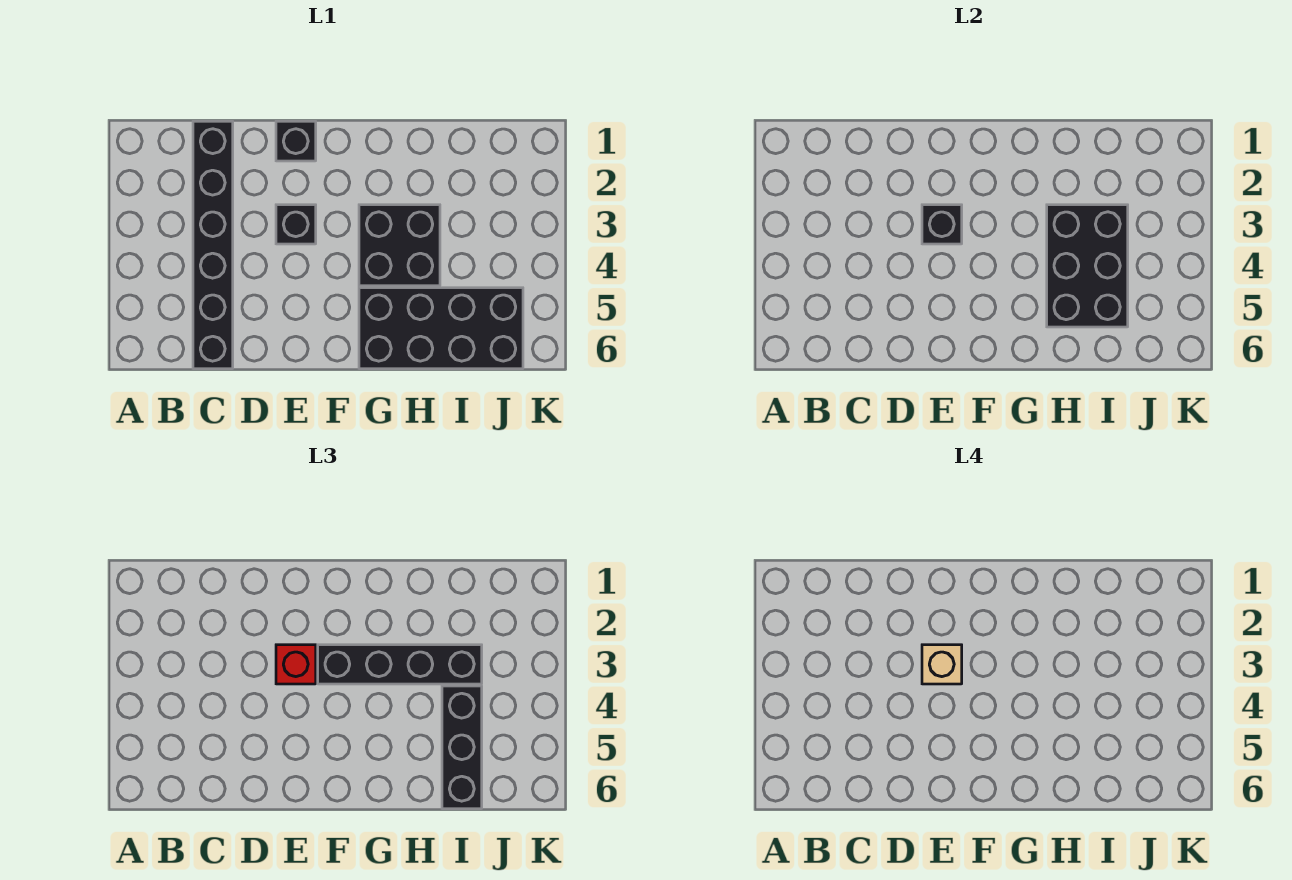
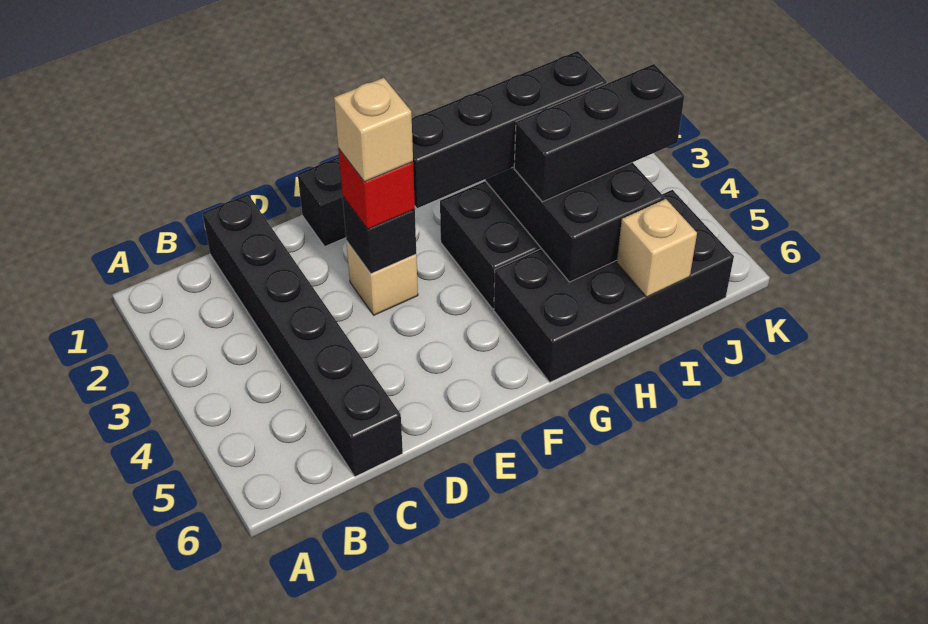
black 1x1 brick [276,205,316,244] -> tan 1x1 brick [346,241,418,315]
black 1x3 brick [442,686,482,809] -> black 1x3 brick turned to [514,64,685,202]
none -> tan 1x1 brick [617,199,697,297]

